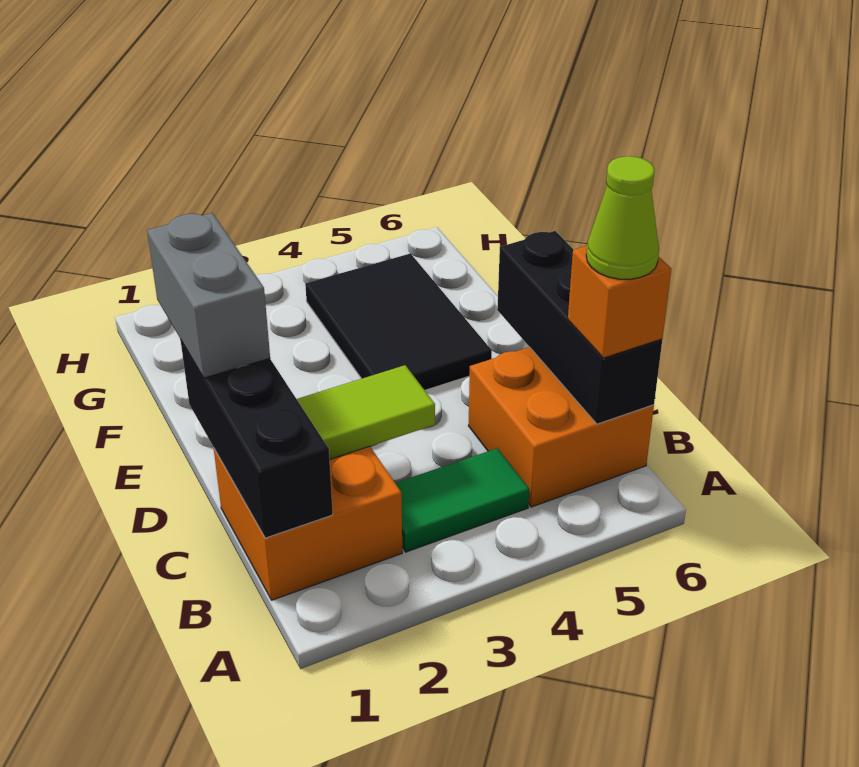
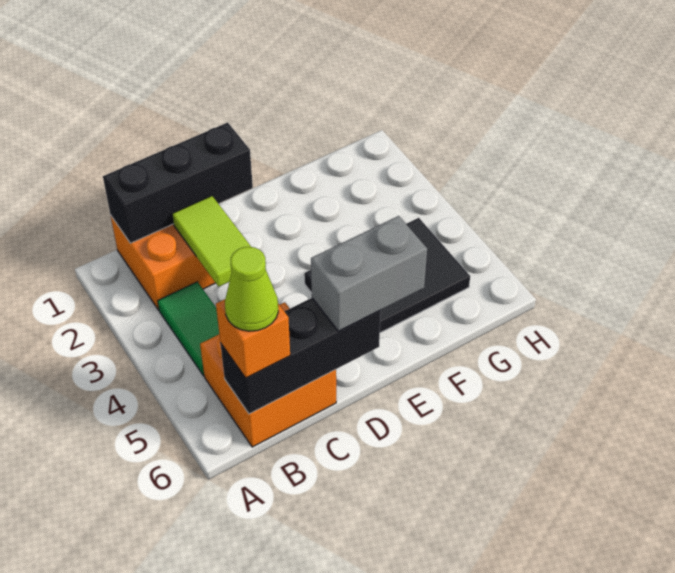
grey 1x2 brick [147,213,270,378] -> grey 1x2 brick moved to [311,216,427,331]

